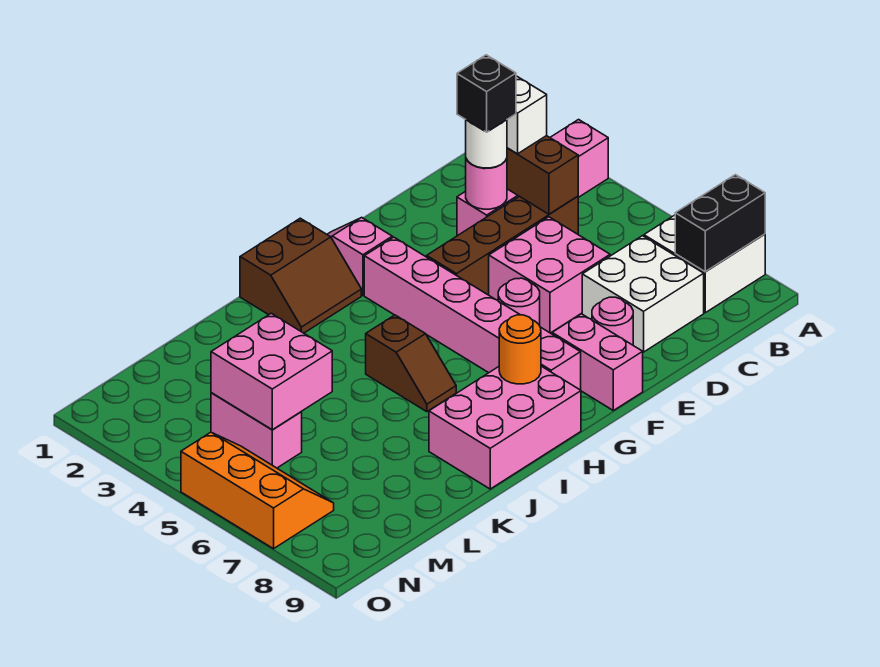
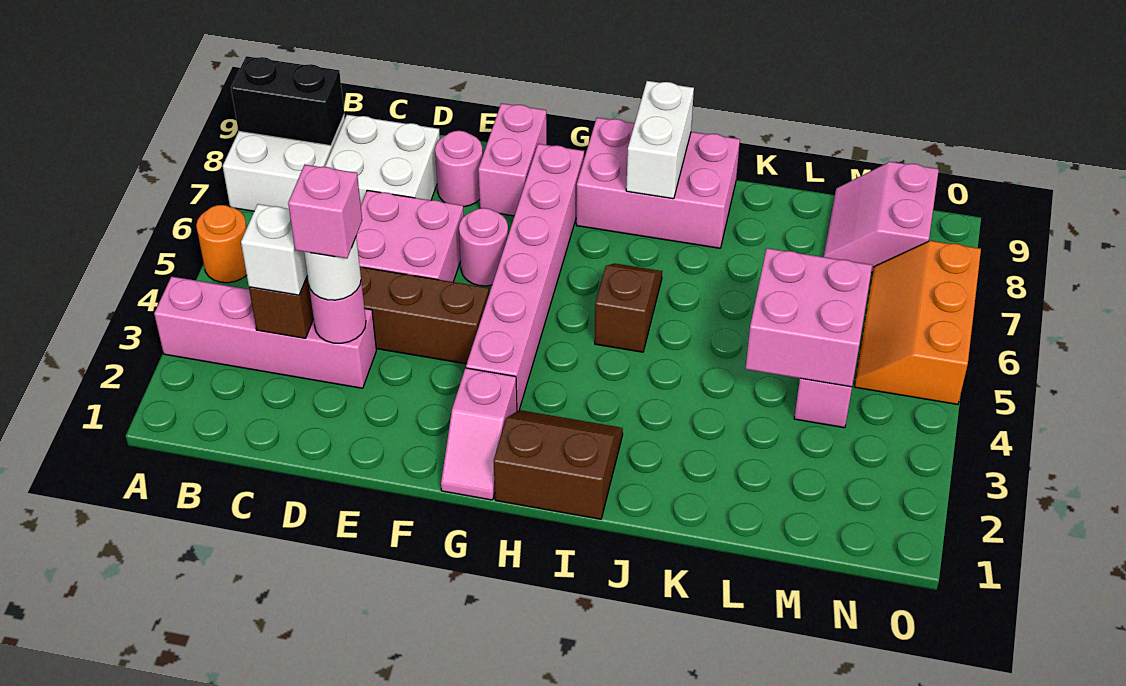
black 1x1 brick [457,55,516,132] -> pink 1x1 brick [288,165,362,259]
orange 1x1 round brick [499,315,541,384] -> orange 1x1 round brick moved to [196,205,247,283]
none -> white 1x2 brick [626,81,694,199]
none -> pink 2x2 slope [824,162,939,272]

